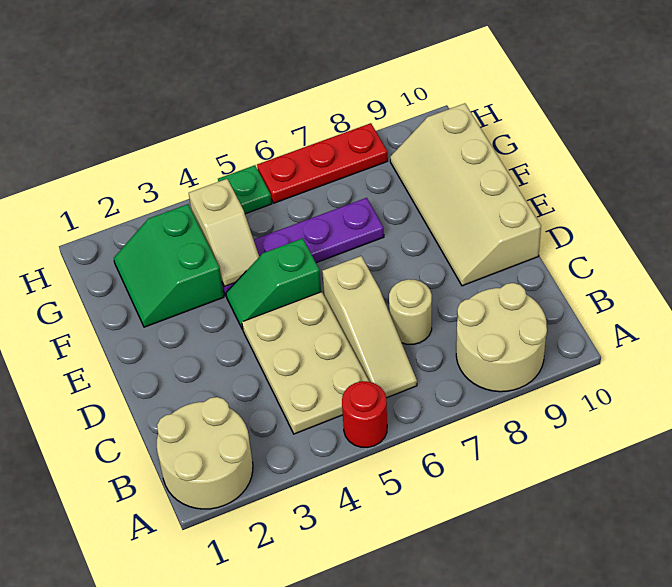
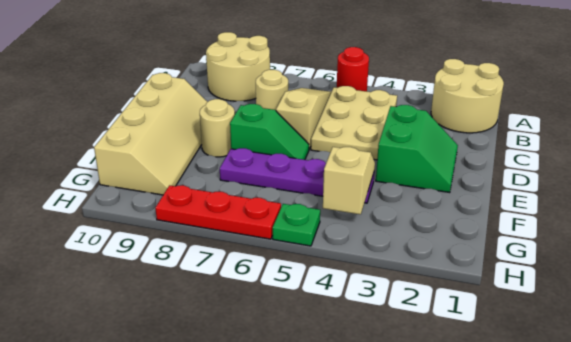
green 1x2 slope [226,238,321,330] -> green 1x2 slope moved to [230,104,309,160]
none -> tan 1x1 round brick [200,99,235,157]
green 2x2 slope [114,204,224,327] -> green 2x2 slope moved to [376,105,458,193]

